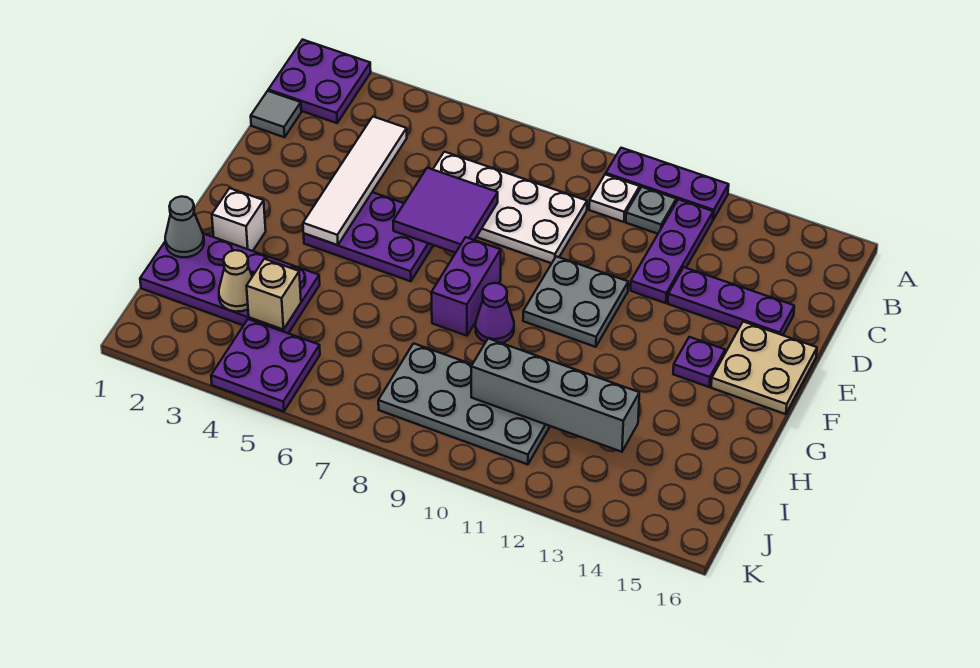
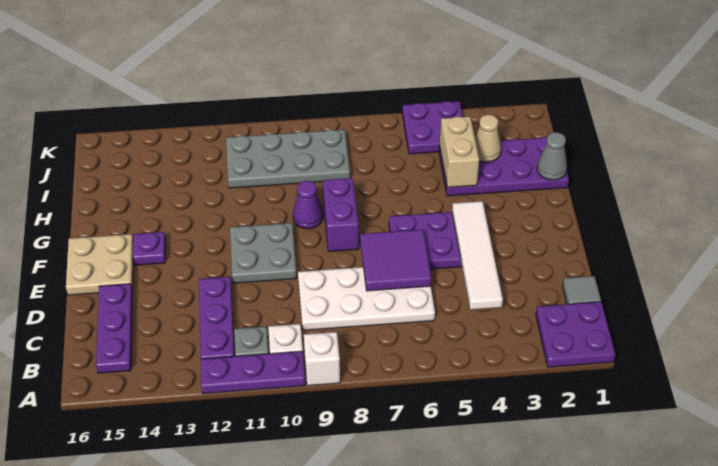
purple 1x3 plate [668,267,794,335] -> purple 1x3 plate turned to [96,284,132,373]
white 1x1 brick [212,188,266,251] -> white 1x1 brick moved to [304,332,340,386]
tan 1x1 brick [247,259,301,330] -> tan 1x2 brick [440,117,479,187]
grey 1x4 brick [471,339,639,452] -> none

